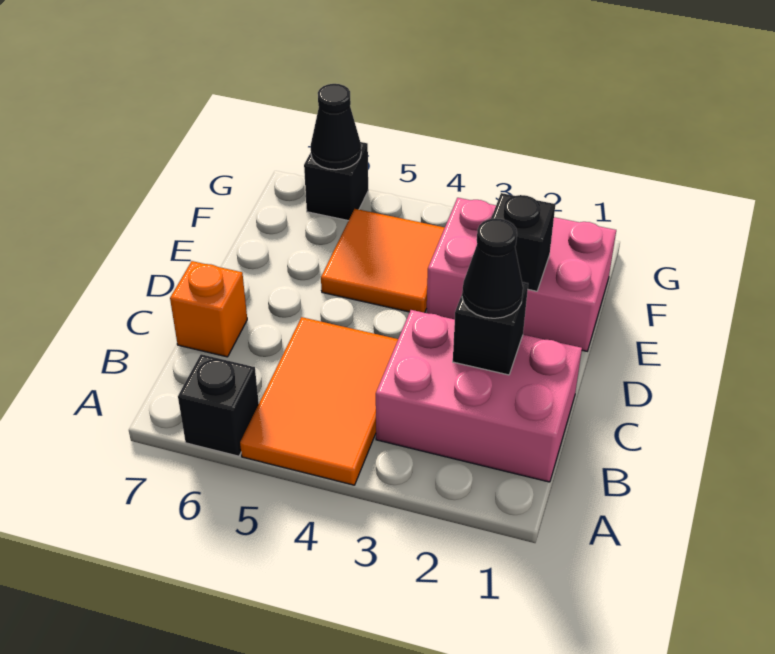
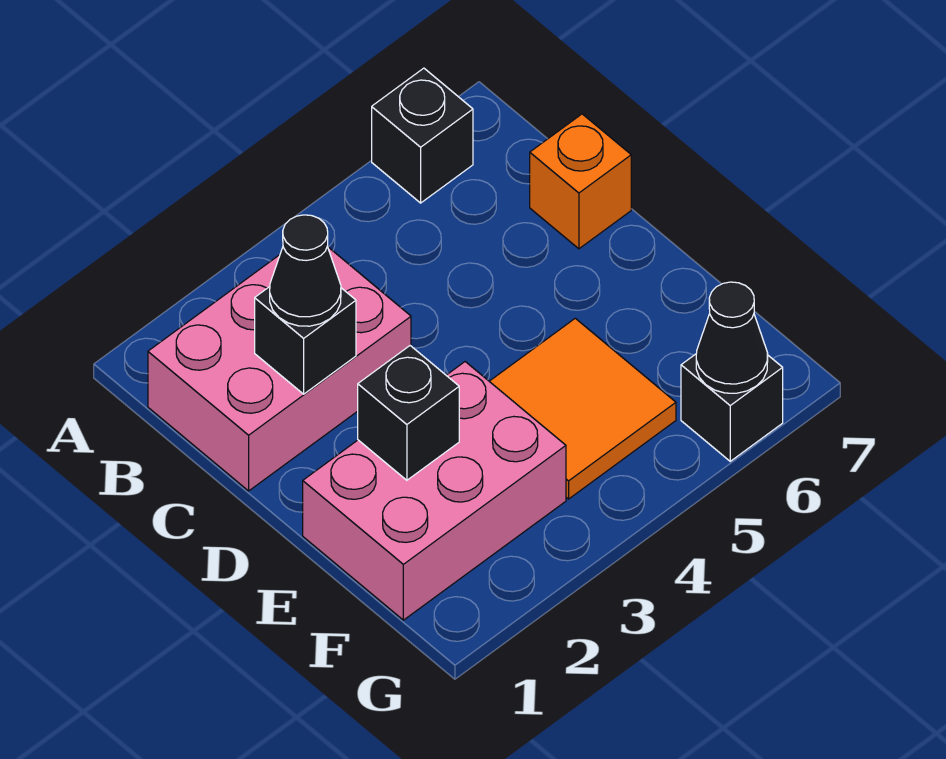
orange 2x3 tile [240,317,398,485] -> none

